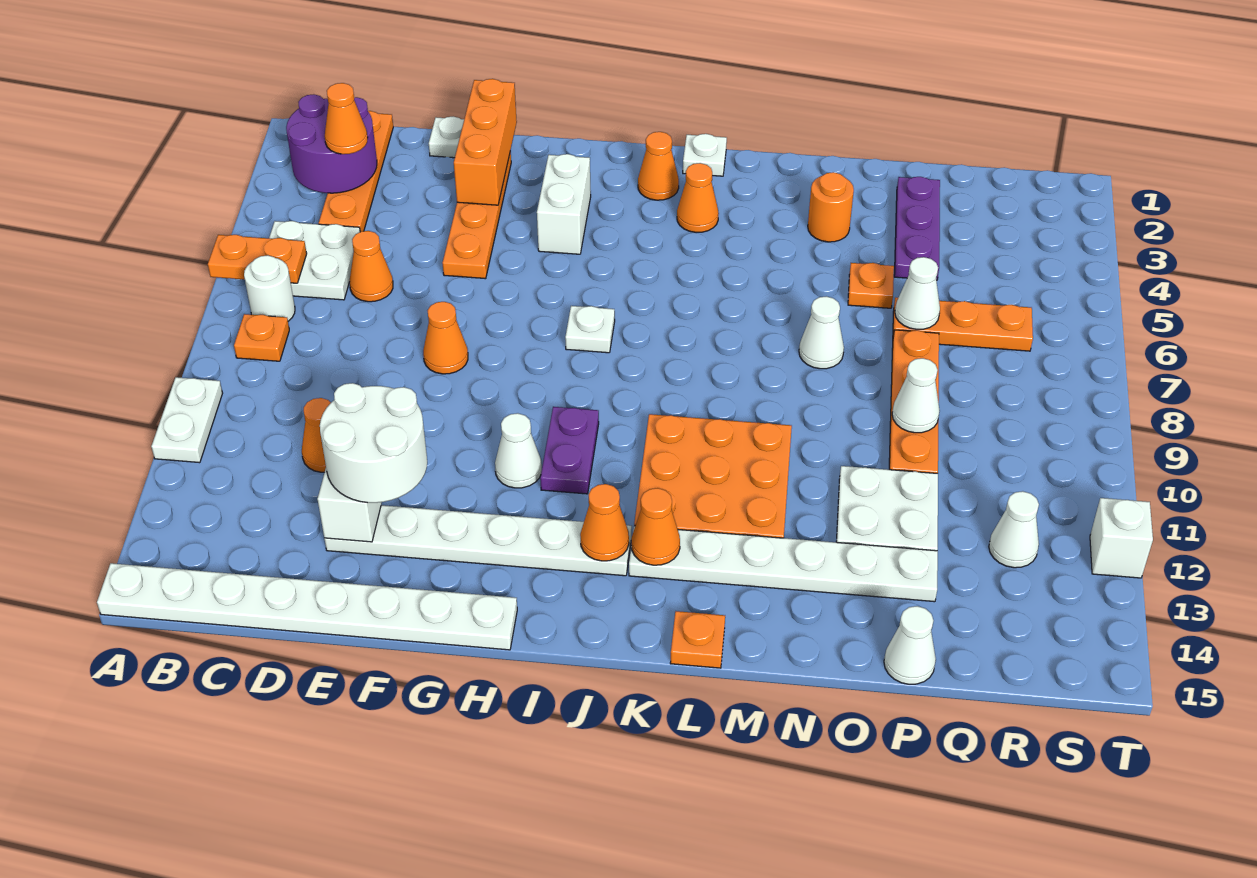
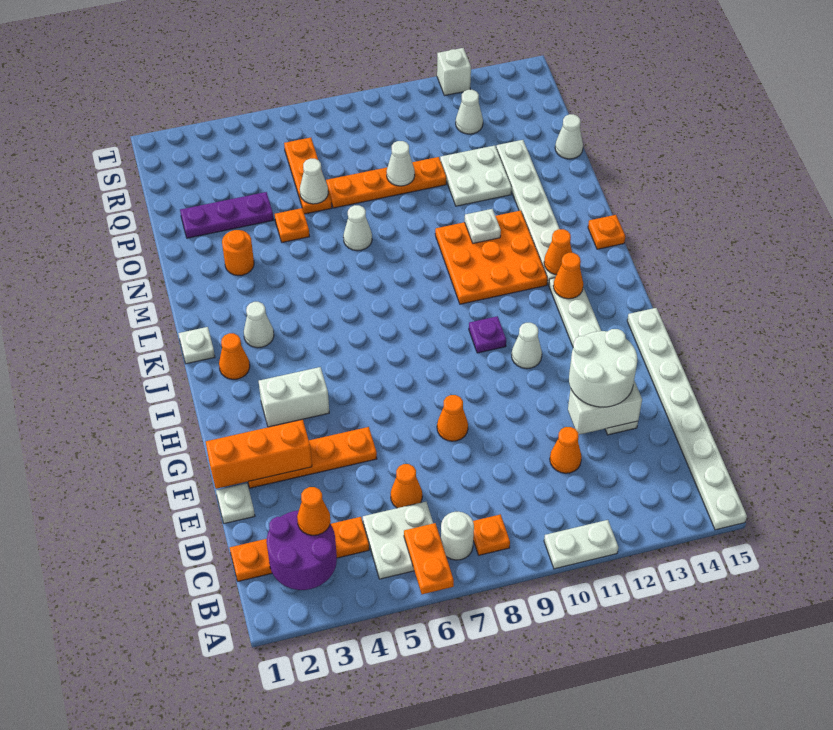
white 1x1 plate [565,306,615,353] -> white 1x1 plate moved to [465,209,501,243]
purple 1x2 plate [540,407,599,494] -> purple 1x1 plate [469,316,506,353]
orange 1x1 cone [677,163,719,233] -> white 1x1 cone [244,302,274,348]

